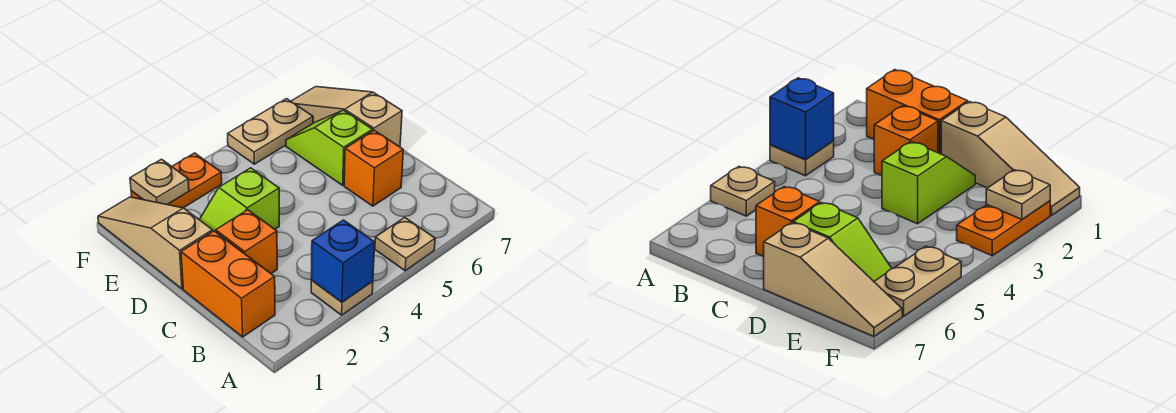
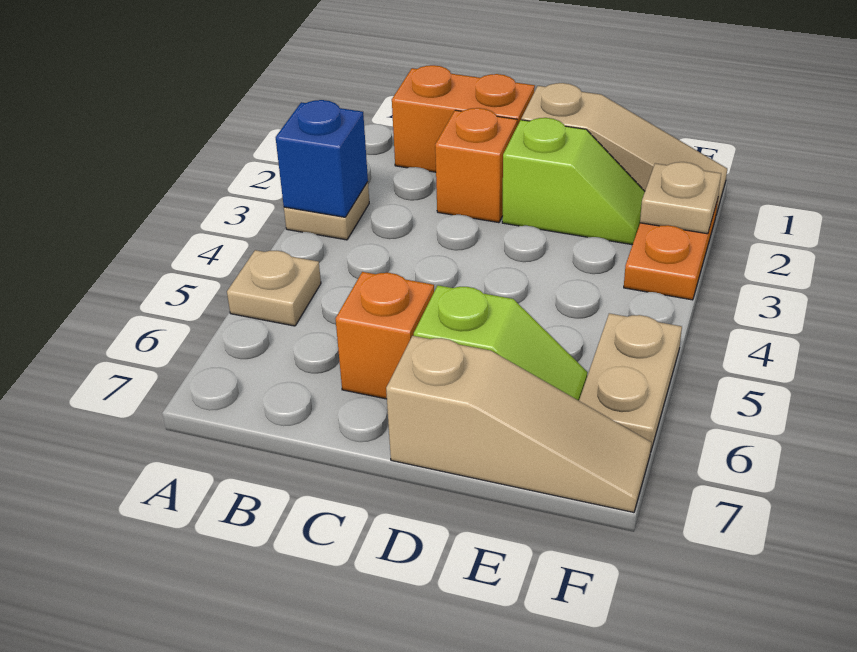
lime 1x2 slope [199,168,279,232] -> lime 1x2 slope turned to [502,118,645,245]

